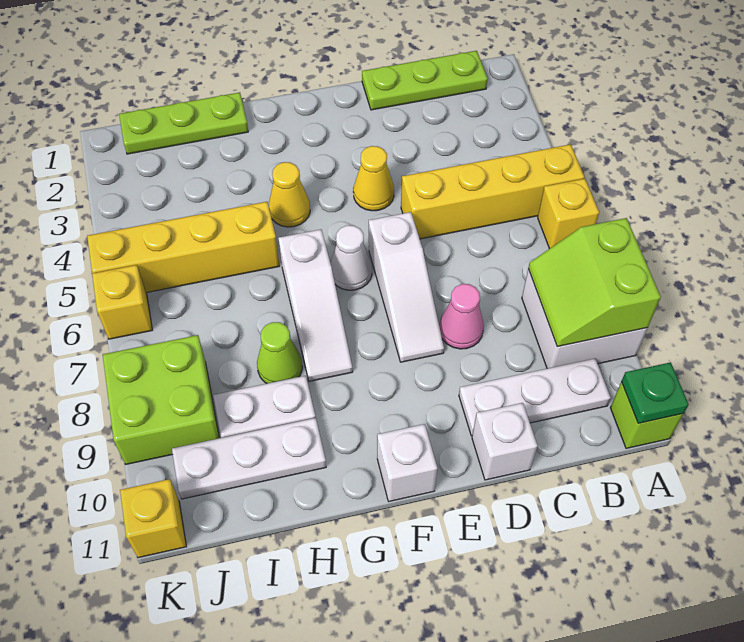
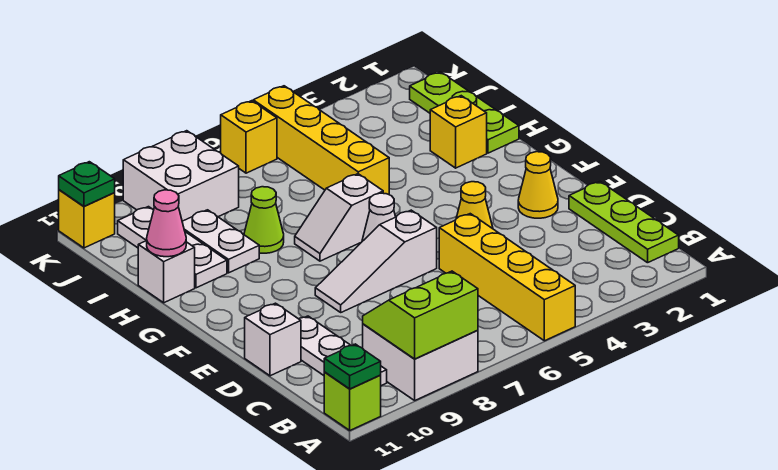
yellow 1x1 brick [538,179,599,249] -> yellow 1x1 brick moved to [430,96,487,168]
pink 1x1 cone [439,284,484,349] -> pink 1x1 cone moved to [146,190,186,257]
white 1x1 brick [377,424,437,501] -> white 1x1 brick moved to [138,241,195,303]
yellow 1x1 cone [269,162,310,227] -> yellow 1x1 cone moved to [518,152,558,218]
white 1x3 slope [278,229,353,381] -> white 1x2 slope [295,174,383,261]
lime 2x2 brick [103,335,219,464] -> white 2x2 brick [123,131,239,221]
none -> green 1x1 plate [59,162,115,206]

